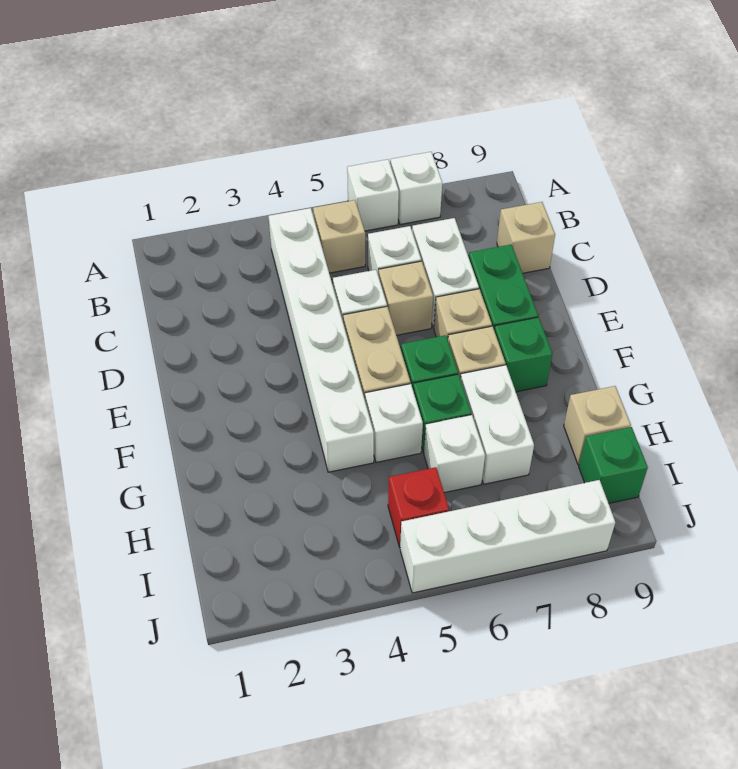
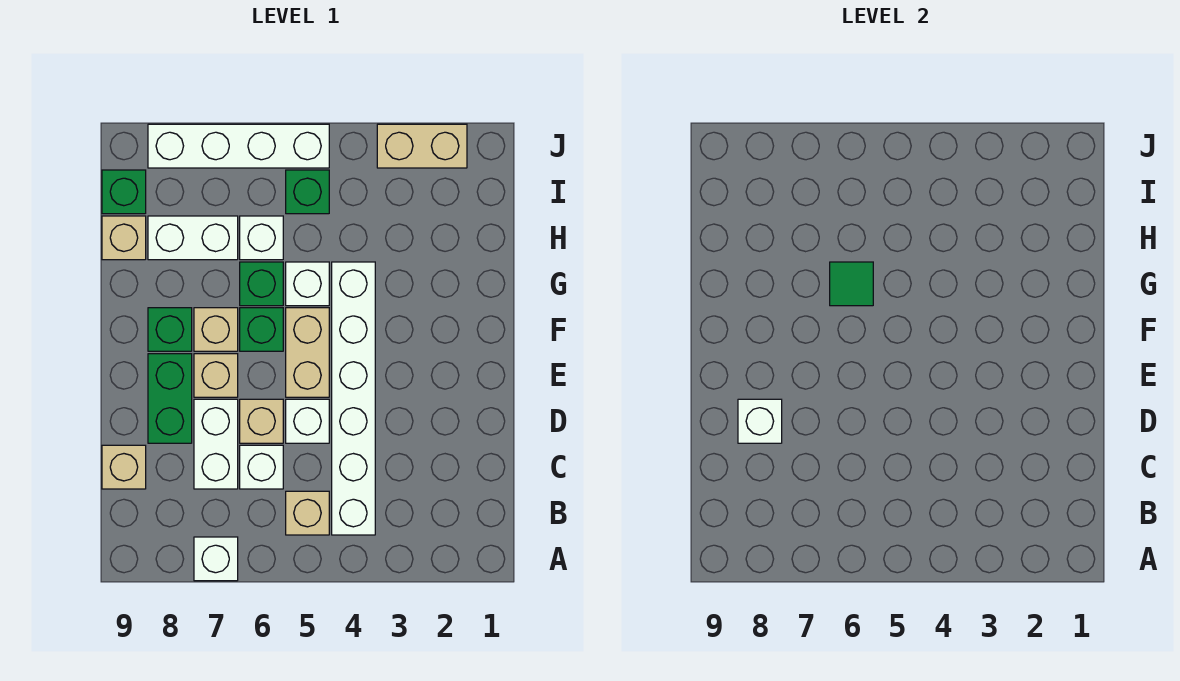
white 1x1 brick [347,159,399,231] -> white 1x1 brick moved to [738,399,782,443]
none -> green 1x1 tile [830,262,873,306]
white 1x2 brick [461,365,534,484] -> white 1x2 brick turned to [148,216,238,260]
red 1x1 brick [388,467,449,547] -> green 1x1 brick [286,170,329,214]
none -> tan 1x2 brick [377,124,467,168]

